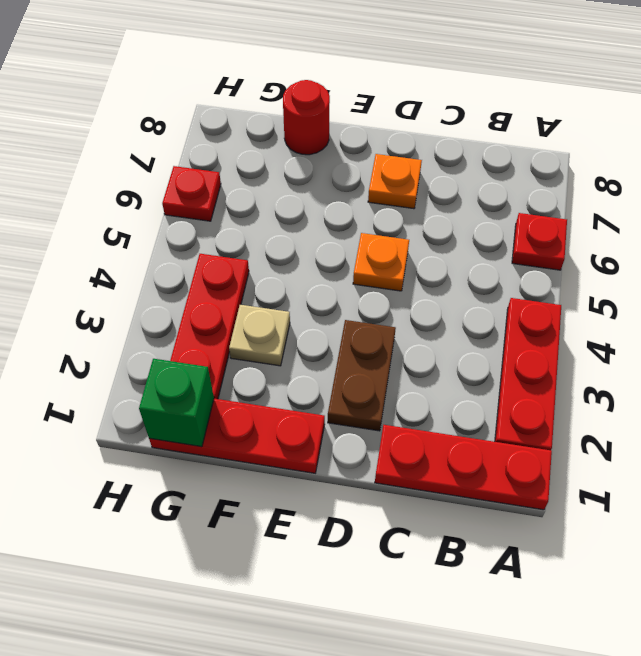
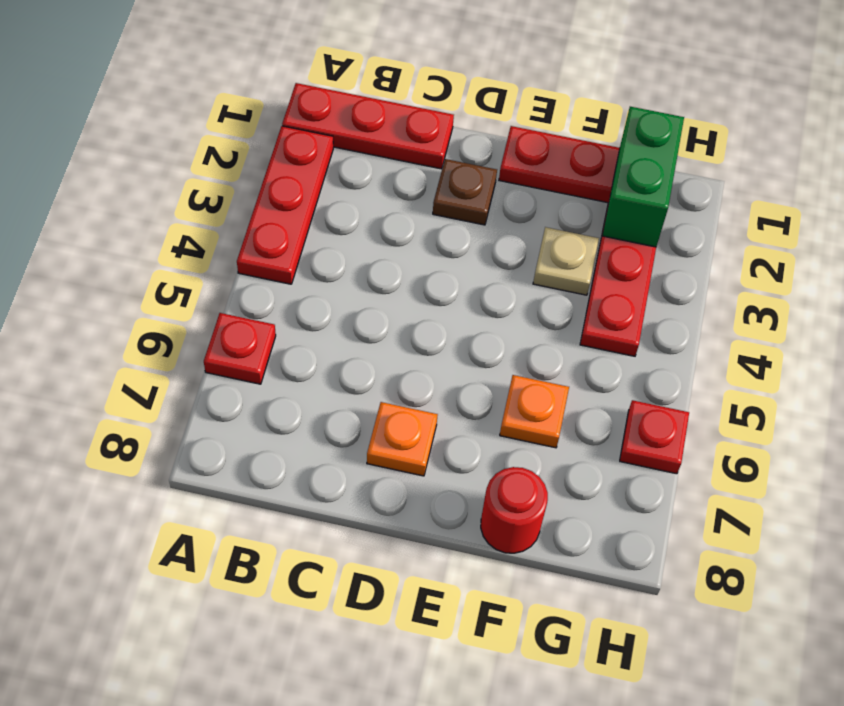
brown 1x2 plate [328,320,396,431] -> brown 1x1 plate [433,159,497,225]
orange 1x1 plate [353,233,409,291] -> orange 1x1 plate moved to [500,375,569,448]
green 1x1 brick [139,359,214,447] -> green 1x2 brick [602,107,684,247]

